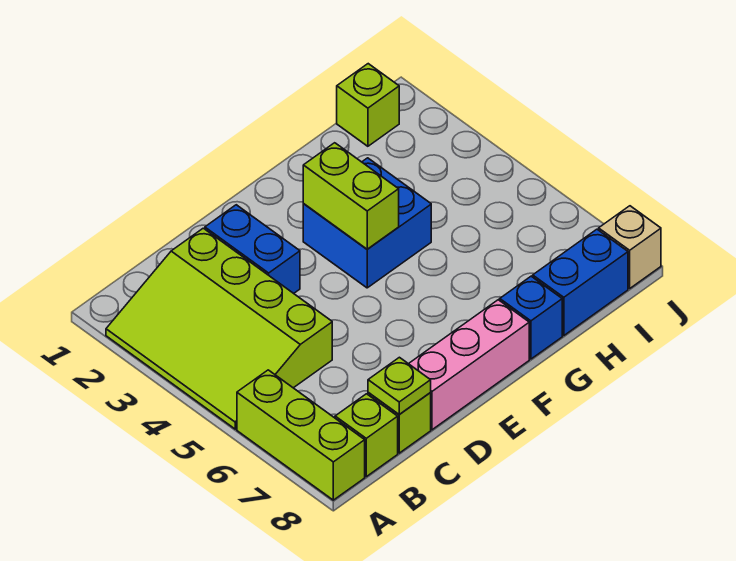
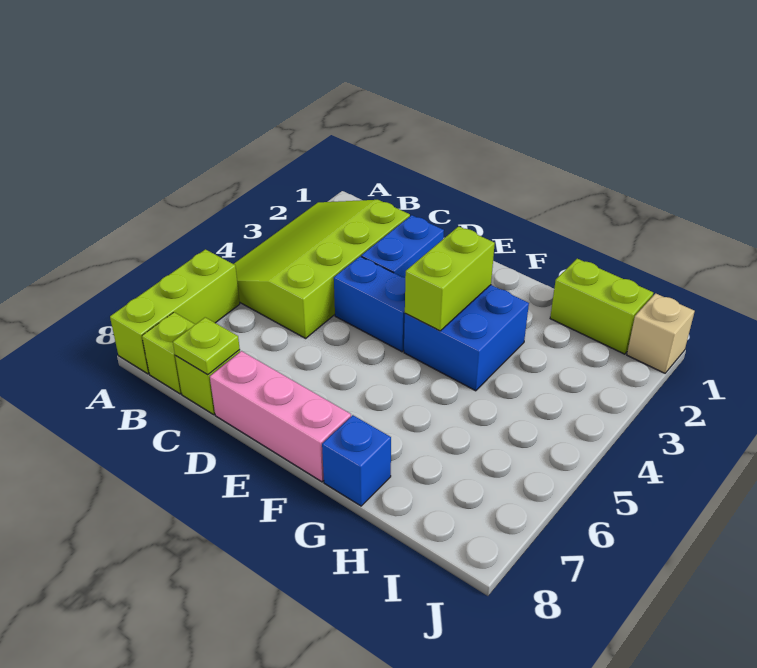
blue 1x2 brick [533,229,628,336] -> blue 1x2 brick moved to [334,257,405,352]
lime 1x1 brick [337,64,399,146] -> lime 1x2 brick [550,259,653,354]
tan 1x1 brick [599,206,661,288] -> tan 1x1 brick moved to [627,293,695,373]

